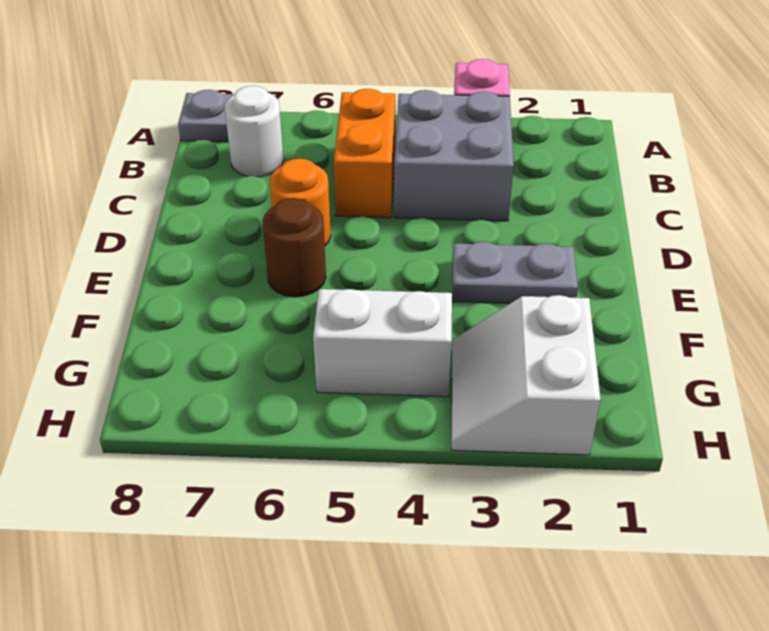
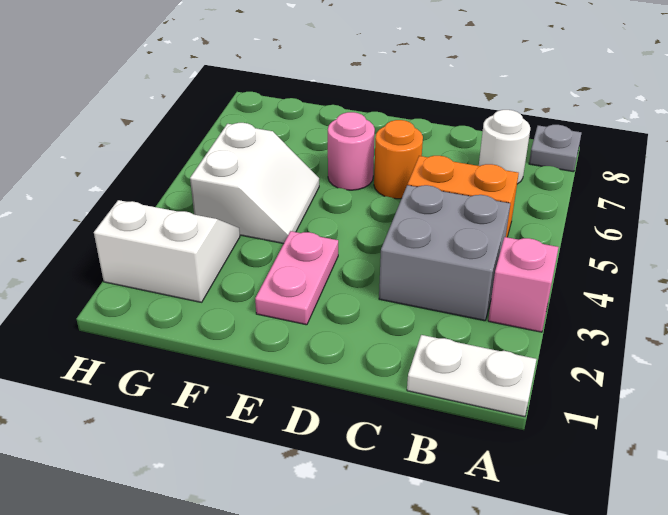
none -> white 1x2 plate [407,335,537,417]
grey 1x2 plate [452,242,578,303] -> pink 1x2 plate [255,231,338,325]
brown 1x1 round brick [263,198,326,297] -> pink 1x1 round brick [328,112,375,190]

